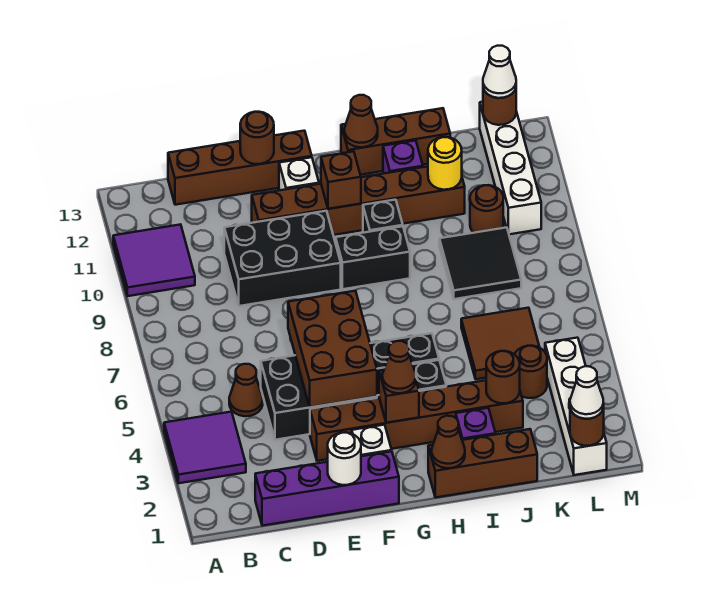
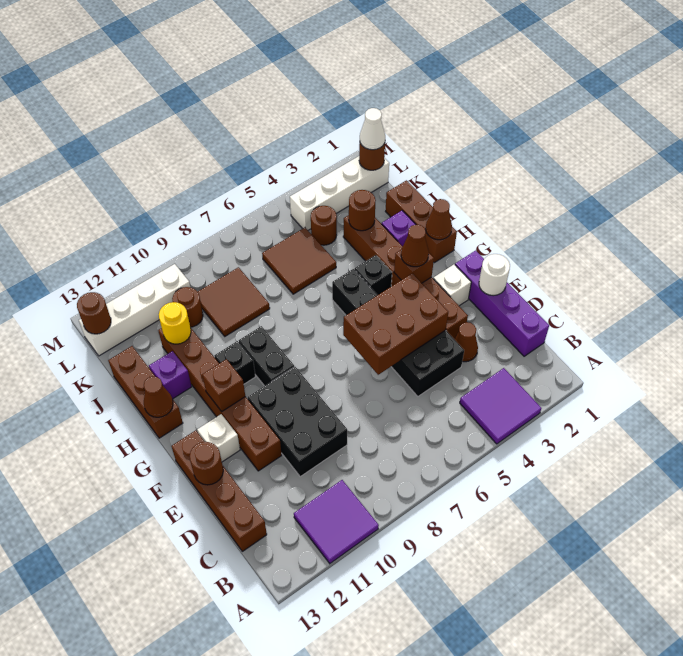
brown 1x1 cone [229,364,263,416] -> brown 1x1 cone moved to [454,322,478,362]
black 2x2 tile [439,227,521,299] -> brown 2x2 tile [198,267,270,336]
white 1x1 cone [483,46,516,98] -> none

